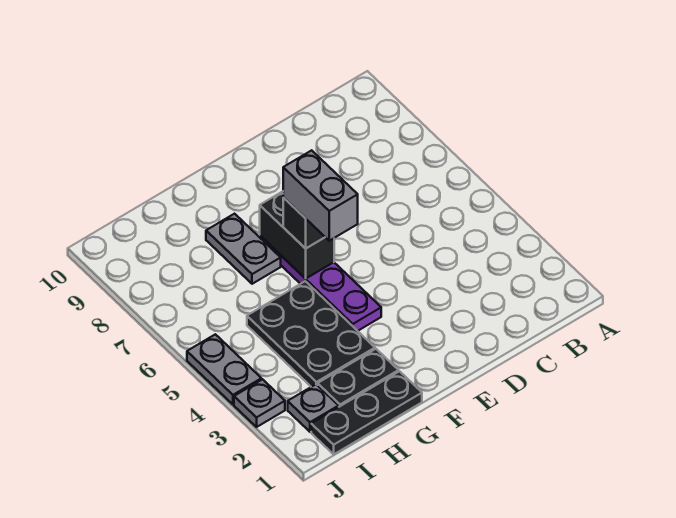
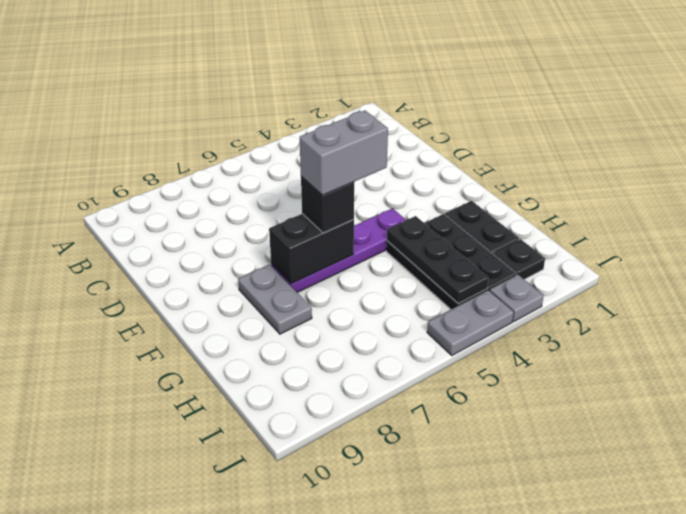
black 1x3 plate [311,371,422,454] -> black 1x3 plate moved to [387,216,489,304]
black 2x3 plate [247,281,375,387] -> black 2x3 plate turned to [386,214,517,309]
grey 1x2 plate [206,214,281,284] -> grey 1x2 plate turned to [238,265,312,334]
grey 1x1 plate [288,384,339,432] -> black 1x1 plate [493,239,545,279]

